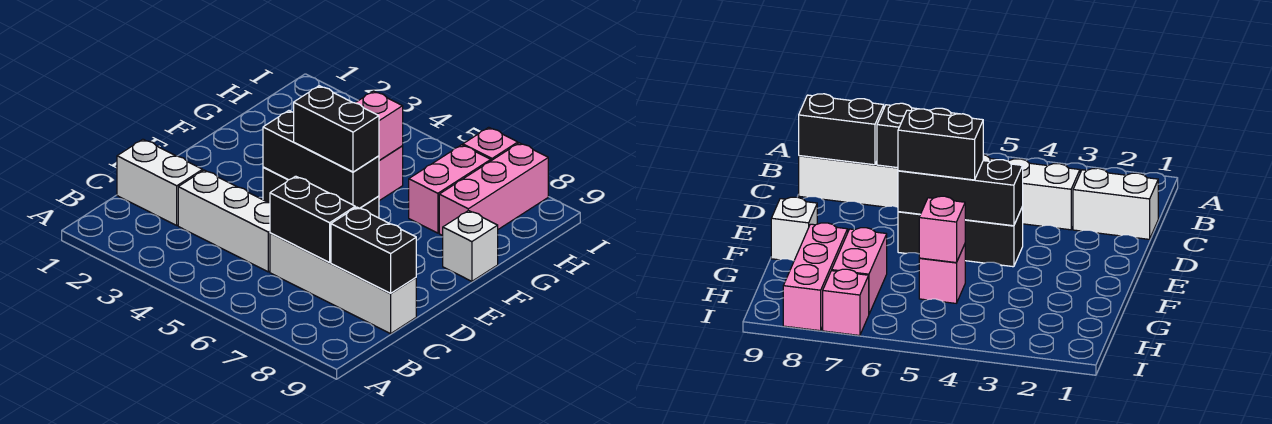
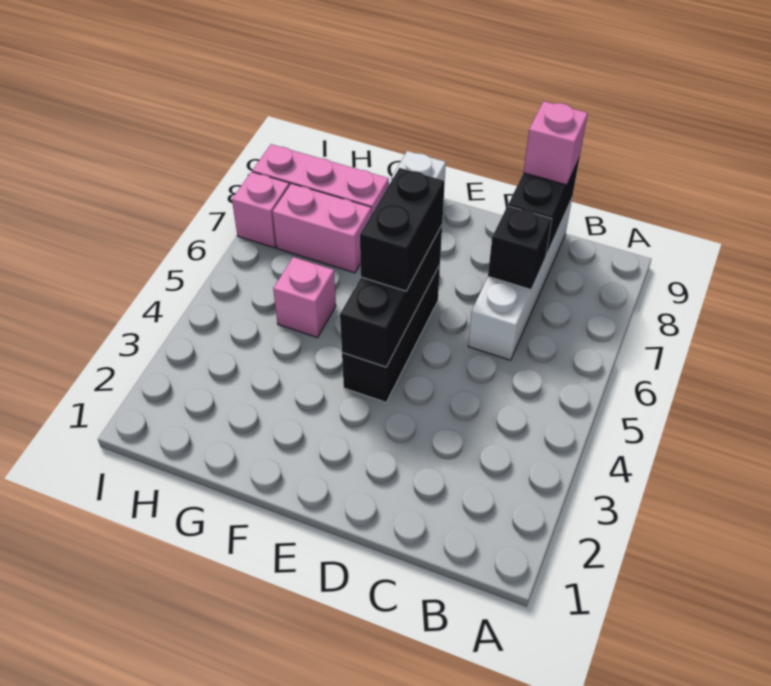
white 1x2 brick [117,139,203,225] -> none
white 1x3 brick [178,170,270,272] -> none
black 1x2 brick [270,176,355,263] -> black 1x1 brick [488,206,552,289]
pink 1x1 brick [356,91,403,161] -> pink 1x1 brick moved to [523,101,588,185]

